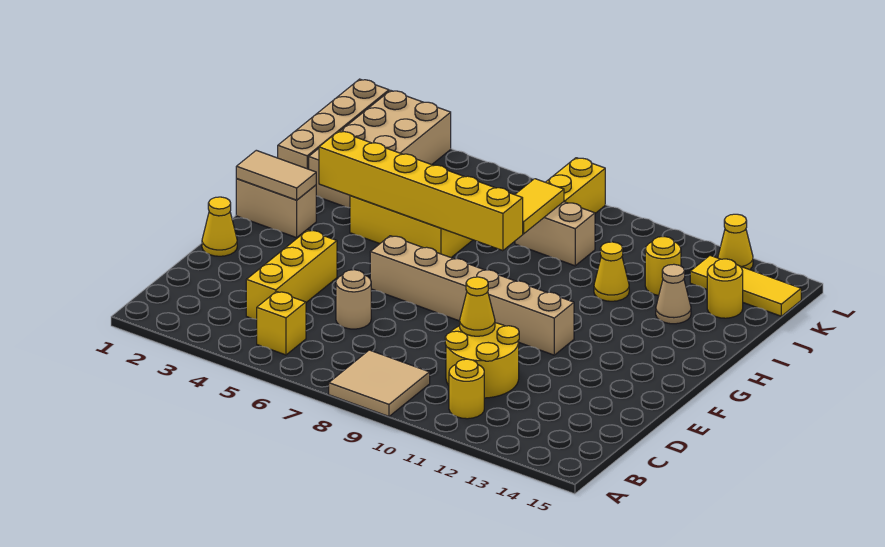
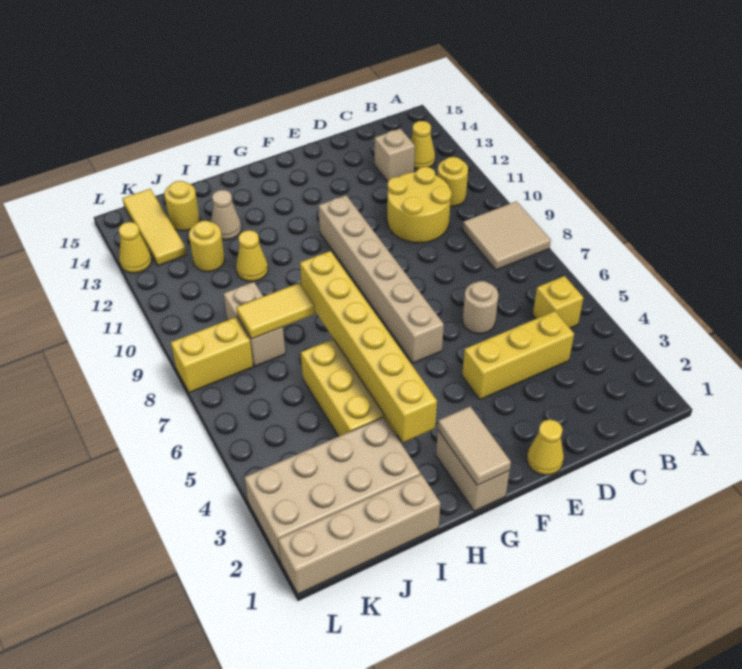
none -> tan 1x1 brick [375,129,415,182]
yellow 1x1 cone [460,277,495,336] -> yellow 1x1 cone moved to [411,121,435,169]

